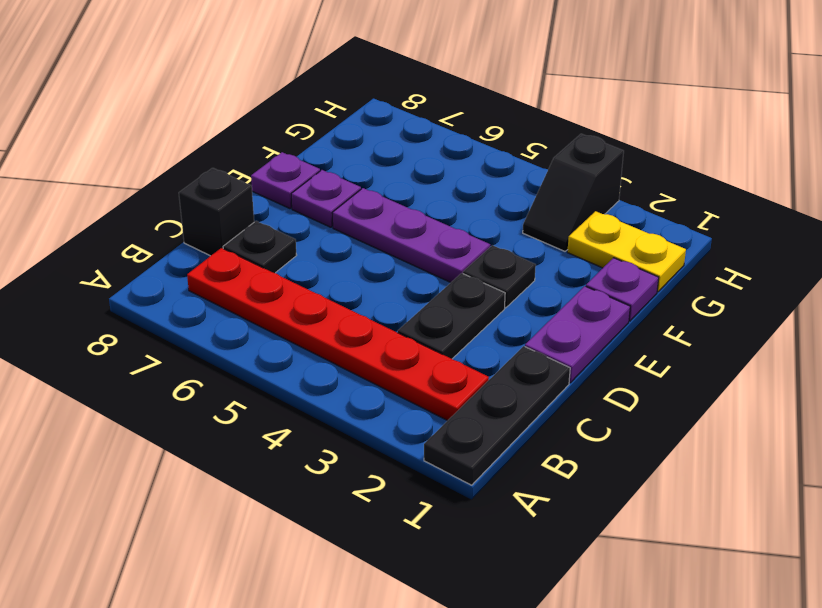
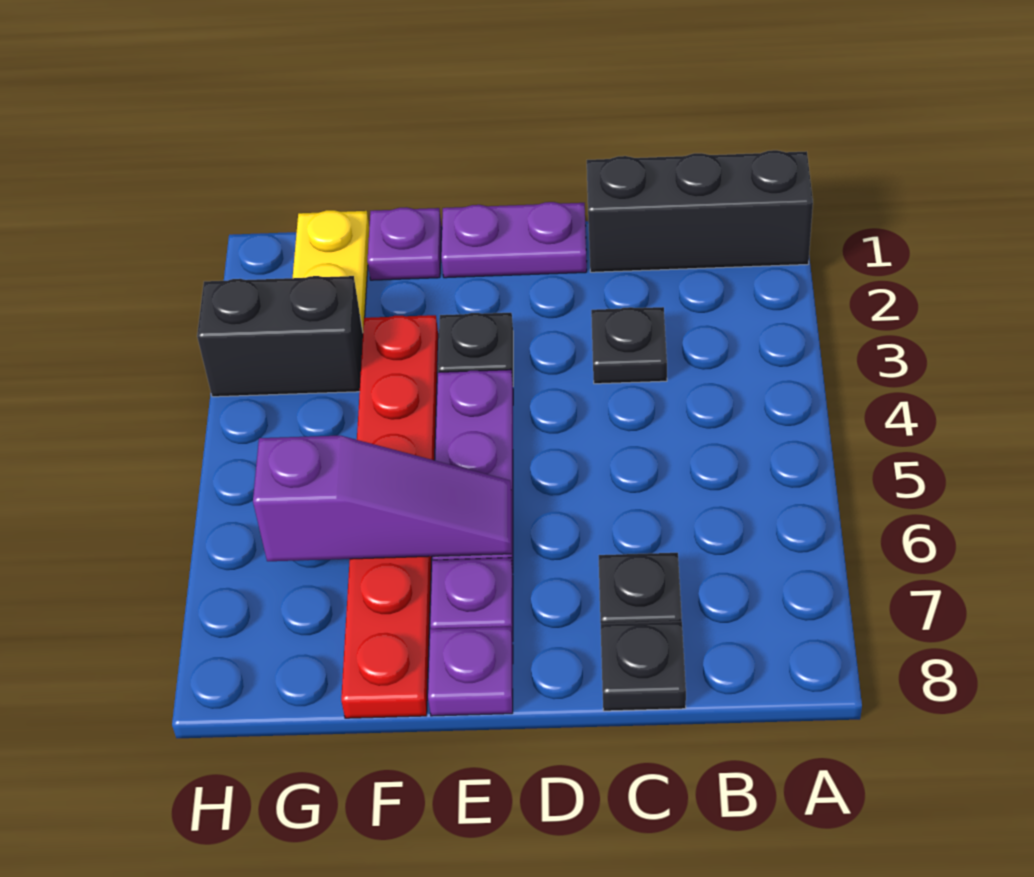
black 1x3 plate [424,346,570,485] -> black 1x3 brick [587,150,813,272]
red 1x6 plate [187,248,489,421] -> red 1x6 plate moved to [341,315,438,718]
black 1x2 plate [398,273,505,359] -> black 1x1 plate [591,307,667,384]
black 1x1 brick [179,168,254,256] -> black 1x1 plate [601,622,686,711]
none -> purple 1x3 slope [253,436,511,561]
black 1x2 slope [523,134,624,251] -> black 1x2 brick [197,276,363,397]

